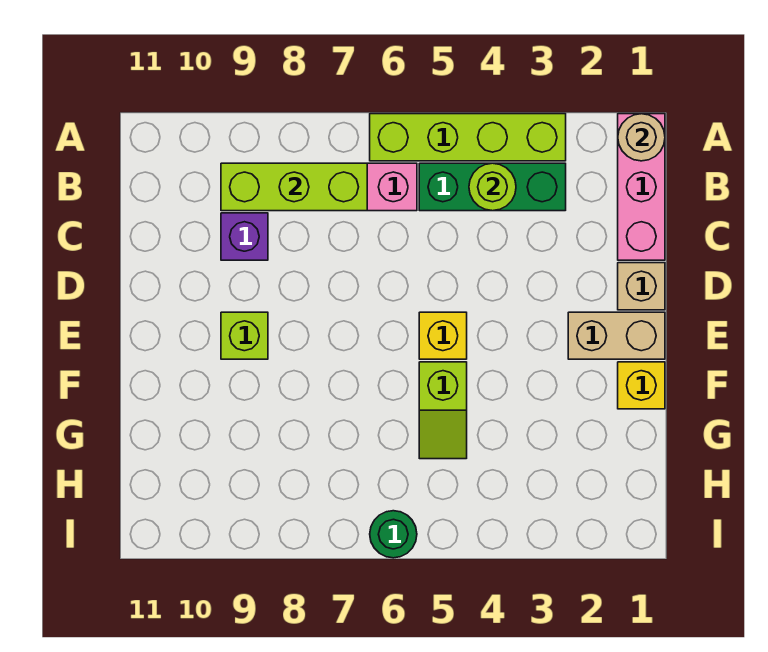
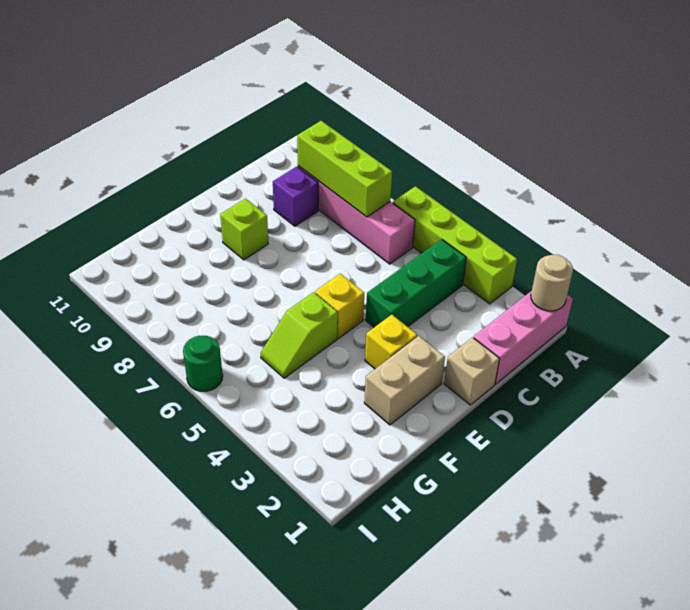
green 1x3 brick [419,163,566,211] -> green 1x3 brick turned to [366,239,466,327]
lime 1x1 round brick [469,163,516,211] -> none
tan 1x2 brick [568,312,665,359] -> tan 1x2 brick turned to [364,336,445,425]
yellow 1x1 brick [618,362,665,409] -> yellow 1x1 brick moved to [365,315,417,369]

